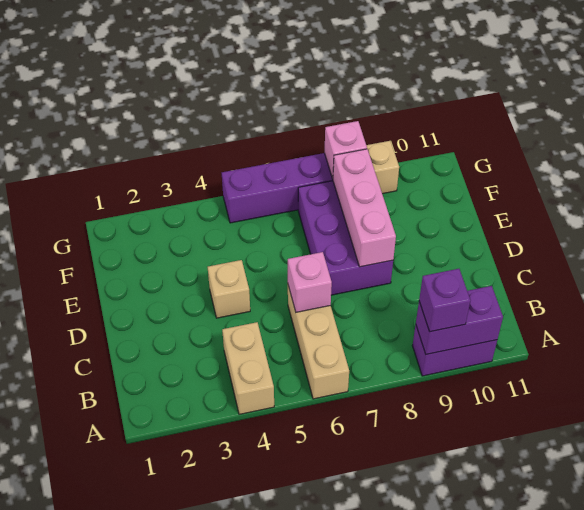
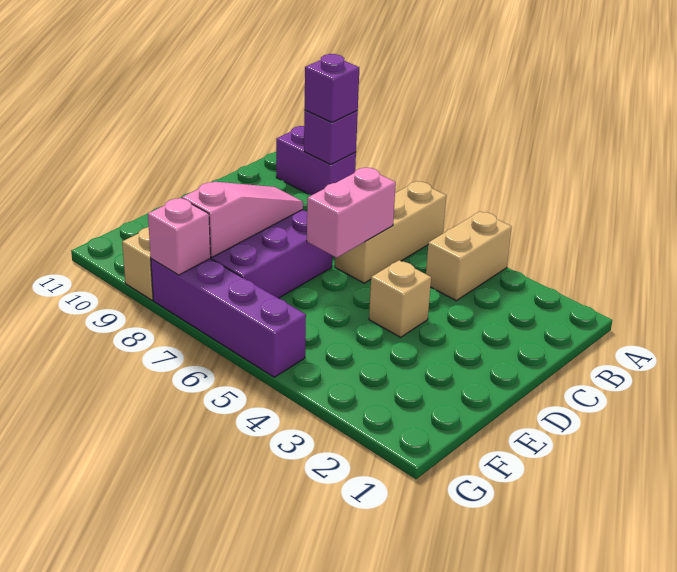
purple 1x2 brick [416,286,503,354] -> purple 1x1 brick [304,110,358,165]
pink 1x1 brick [288,252,332,312] -> pink 1x2 brick [307,168,396,258]
pink 1x3 brick [333,149,396,267] -> pink 1x3 slope [182,182,303,257]

